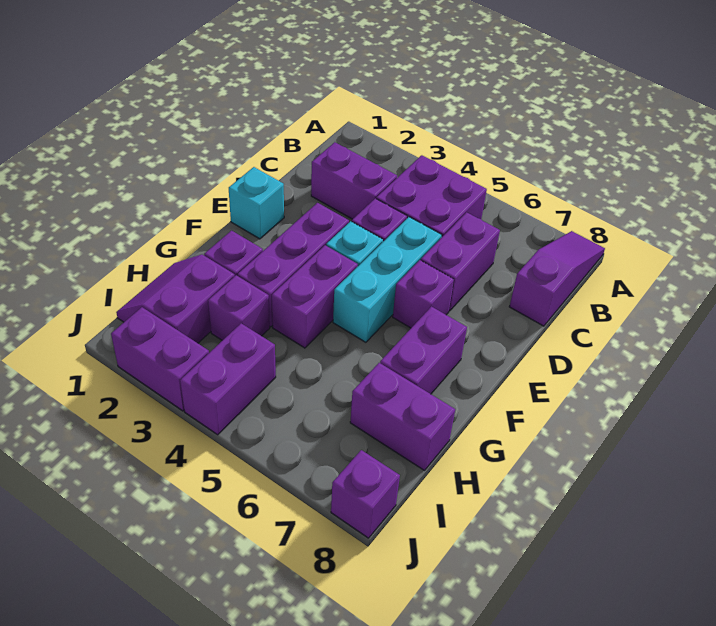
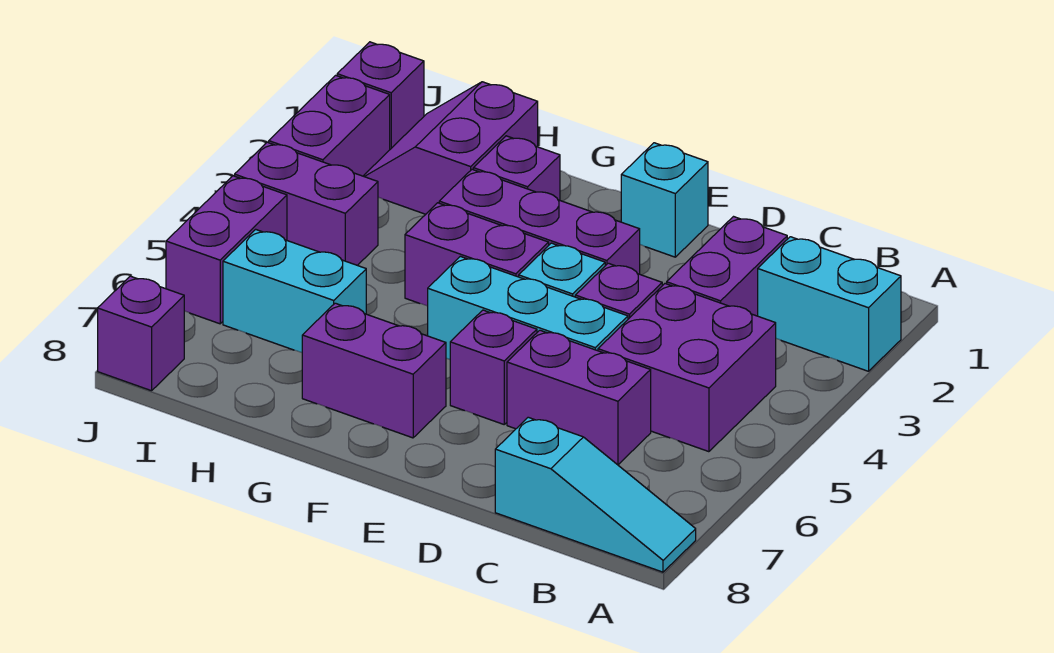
none -> cyan 1x2 brick [758,237,901,371]
purple 1x3 slope [509,231,605,326] -> cyan 1x3 slope [495,417,696,572]
purple 2x2 slope [116,255,235,343] -> purple 2x2 slope turned to [364,82,538,214]
purple 1x1 brick [208,275,270,340] -> purple 1x1 brick moved to [337,42,424,149]
none -> cyan 1x2 brick [223,229,366,352]
purple 1x2 brick [350,363,455,470] -> purple 1x2 brick moved to [166,176,287,324]

